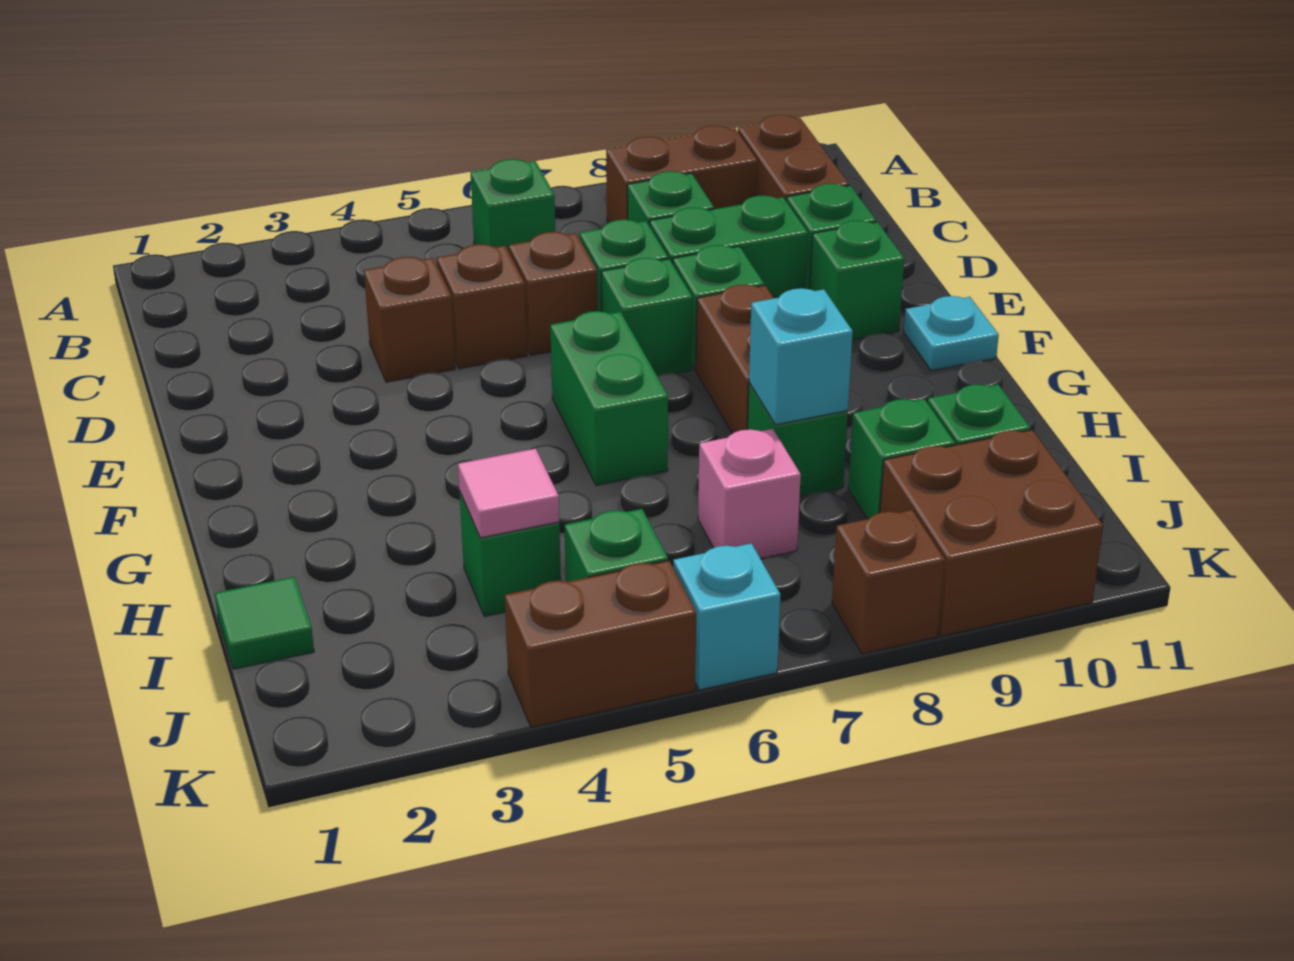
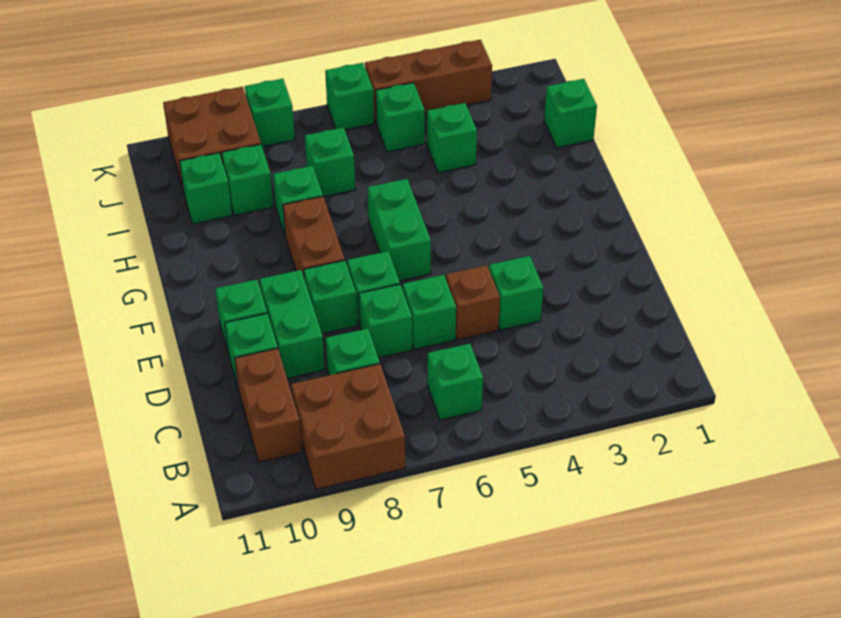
brown 1x2 brick [606,126,758,223] -> brown 2x2 brick [291,364,405,490]
brown 1x1 brick [364,257,455,382] -> green 1x1 brick [489,256,543,330]
brown 1x1 brick [509,232,598,355] -> green 1x1 brick [403,275,456,349]
green 1x2 brick [650,195,808,298] -> green 1x2 brick turned to [260,270,325,378]
cyan 1x1 plate [904,296,999,371] -> none
cyan 1x1 brick [749,288,853,425] -> none
green 1x1 tile [215,577,314,669] -> green 1x1 brick [544,79,597,148]
pink 1x1 tile [458,449,559,538] -> none
pink 1x1 brick [698,429,801,559] -> green 1x1 brick [305,127,355,197]
brown 1x2 brick [505,561,696,727] -> brown 1x3 brick [365,40,492,123]
cyan 1x1 brick [673,543,780,690] -> green 1x1 brick [325,63,374,130]
brown 1x1 brick [832,510,945,654] -> green 1x1 brick [245,79,295,147]

